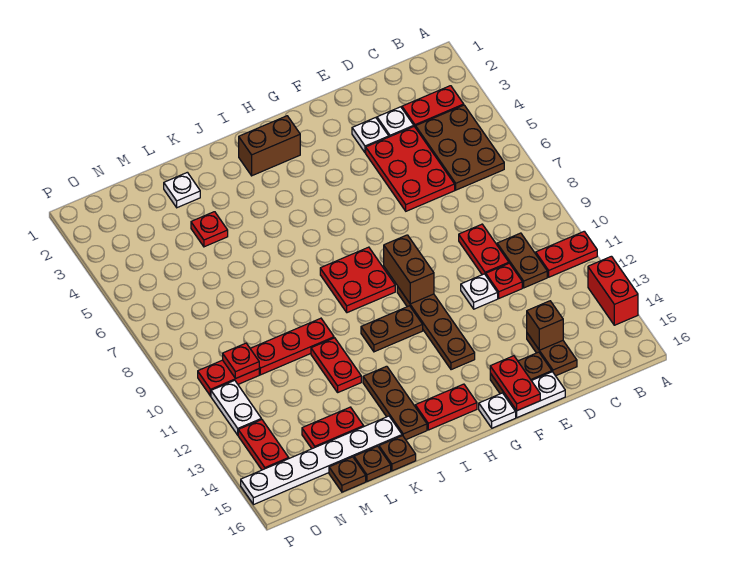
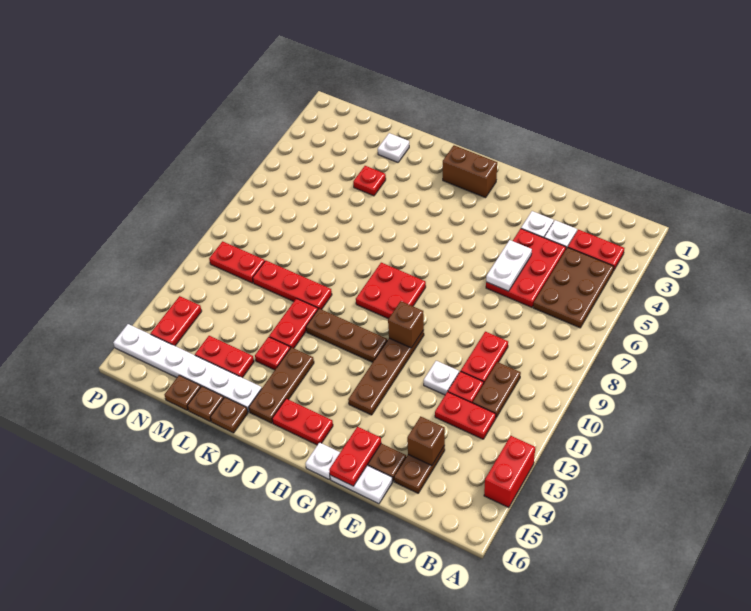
red 1x2 plate [536,231,597,277] -> red 1x2 plate moved to [435,392,496,439]
brown 1x2 brick [384,235,434,304] -> brown 1x1 brick [388,301,424,348]
brown 1x2 plate [361,306,423,352] -> brown 1x3 plate [306,309,387,362]
red 1x1 plate [223,343,259,379] -> red 1x1 plate moved to [255,337,290,370]
white 1x2 plate [211,380,261,435] -> white 1x2 plate moved to [486,240,532,291]

